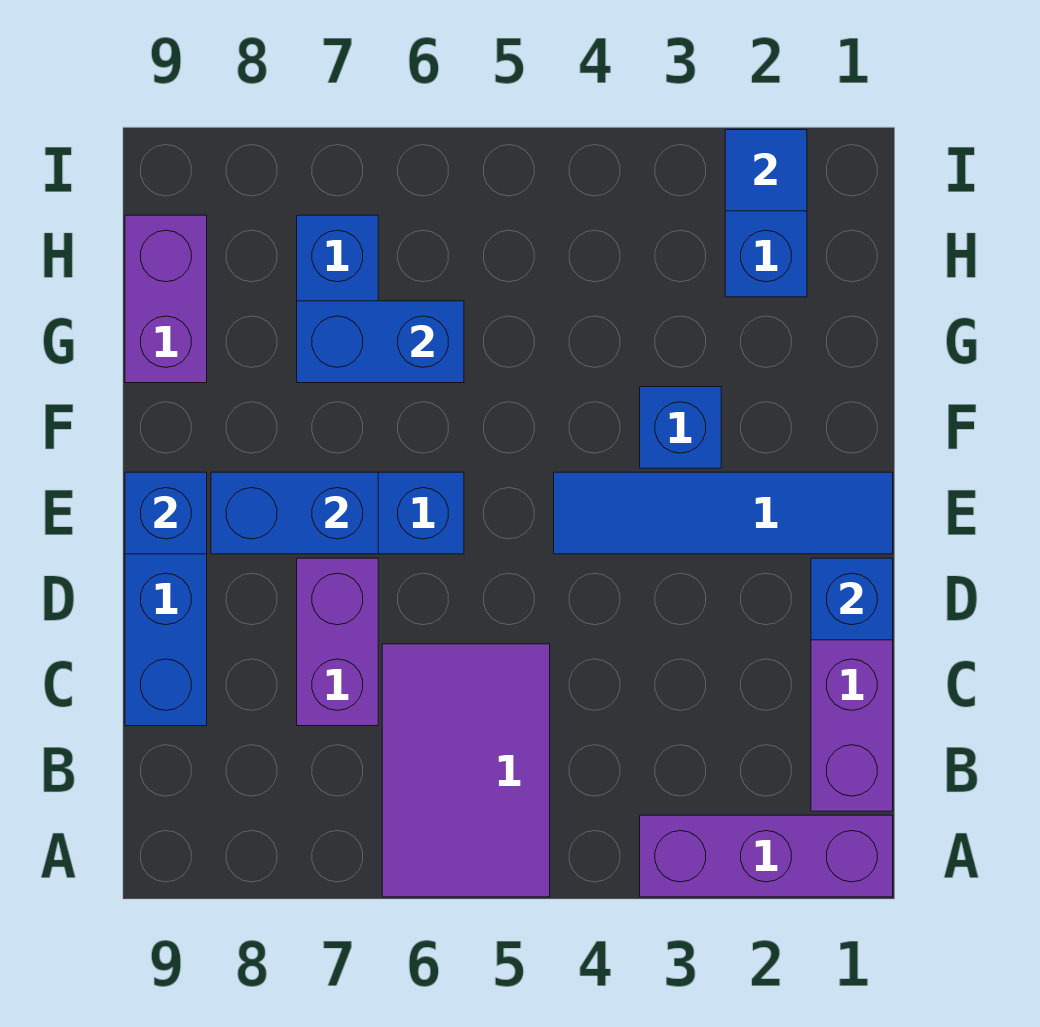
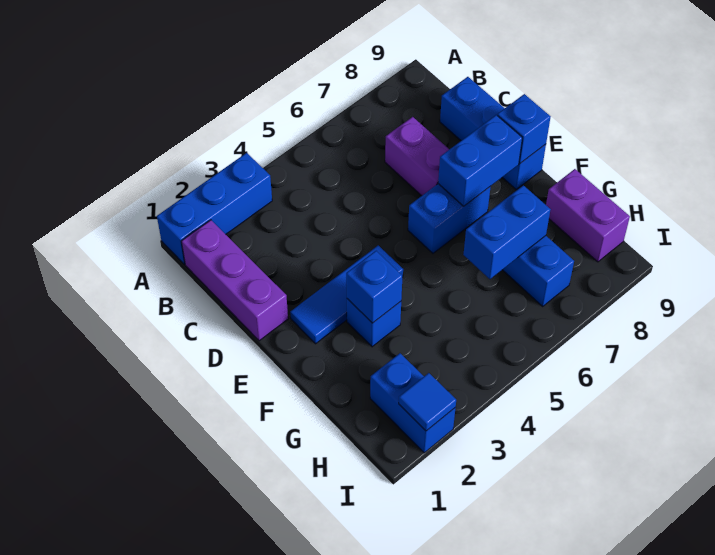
purple 1x3 brick [640,815,893,897] -> blue 1x3 brick [157,153,272,264]
purple 2x3 tile [382,644,550,897] -> none
blue 1x1 brick [811,558,893,640] -> blue 1x1 brick moved to [346,251,402,323]
blue 1x4 tile [554,472,893,554] -> blue 1x3 tile [290,245,403,344]

